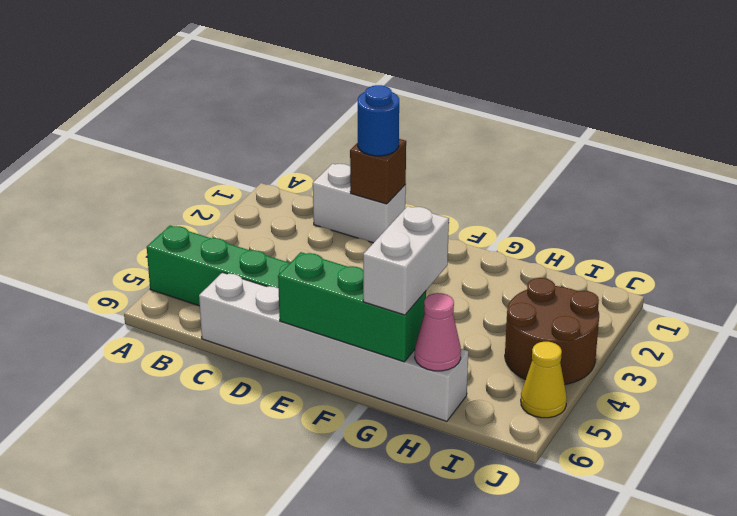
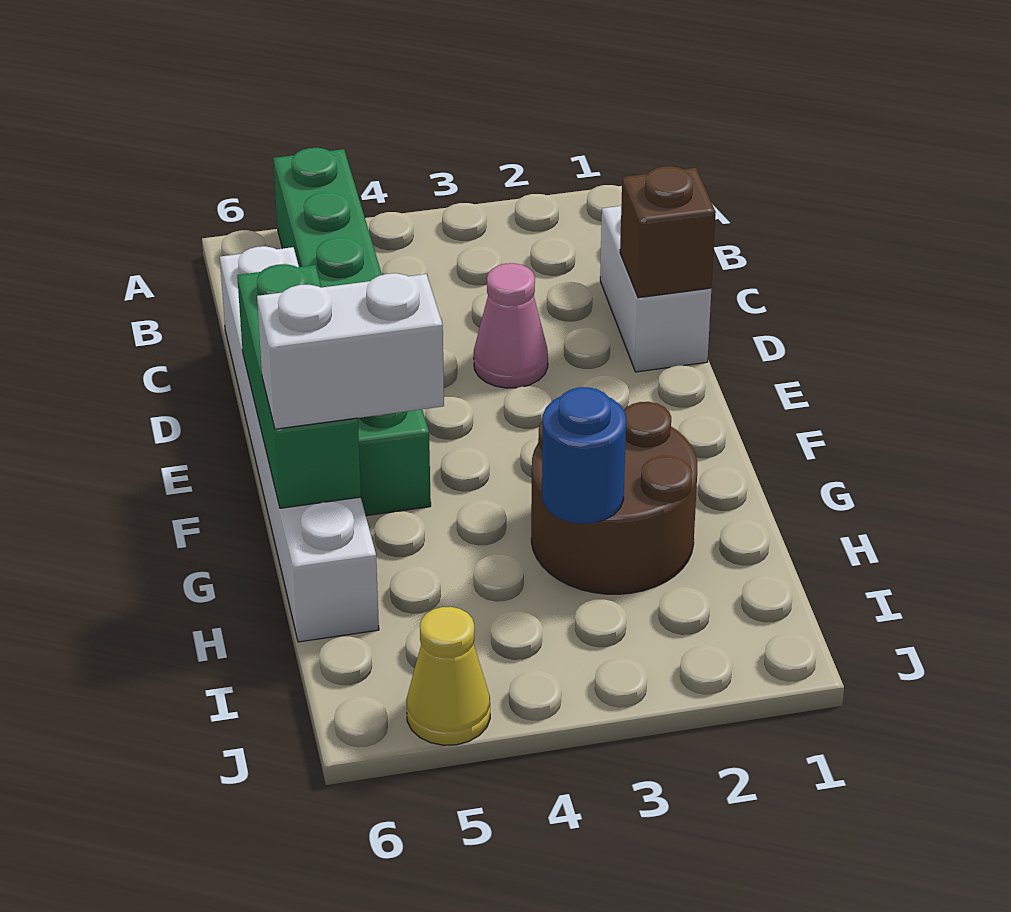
blue 1x1 round brick [358,85,399,156] -> blue 1x1 round brick moved to [542,387,626,524]
pink 1x1 cone [415,293,461,371] -> pink 1x1 cone moved to [474,263,548,388]
brown 2x2 round brick [505,278,599,385] -> brown 2x2 round brick moved to [531,402,697,594]

